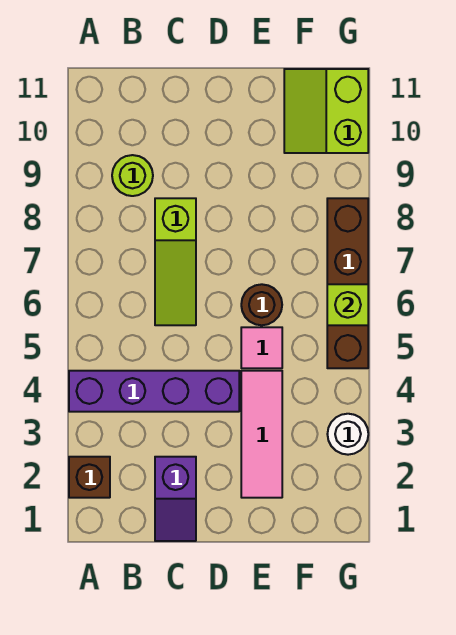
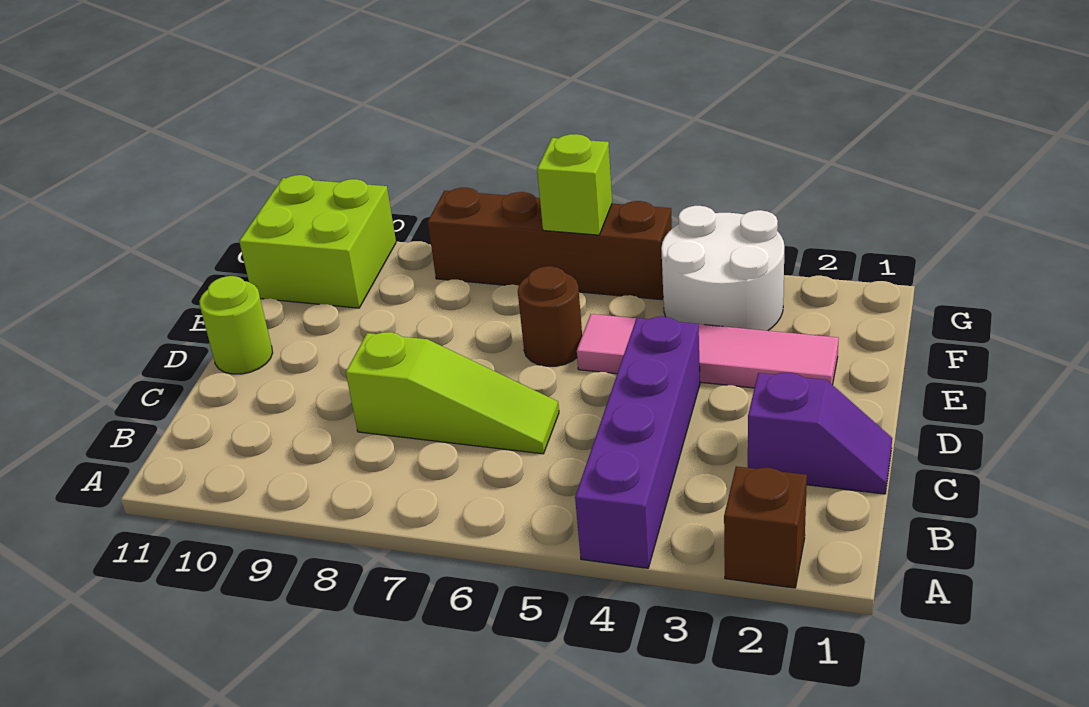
lime 1x1 round brick [112,155,153,196] -> lime 1x1 round brick moved to [199,276,273,374]
lime 2x2 slope [284,69,368,153] -> lime 2x2 brick [239,175,396,308]
white 1x1 round brick [327,414,368,455] -> white 2x2 round brick [661,206,785,331]

